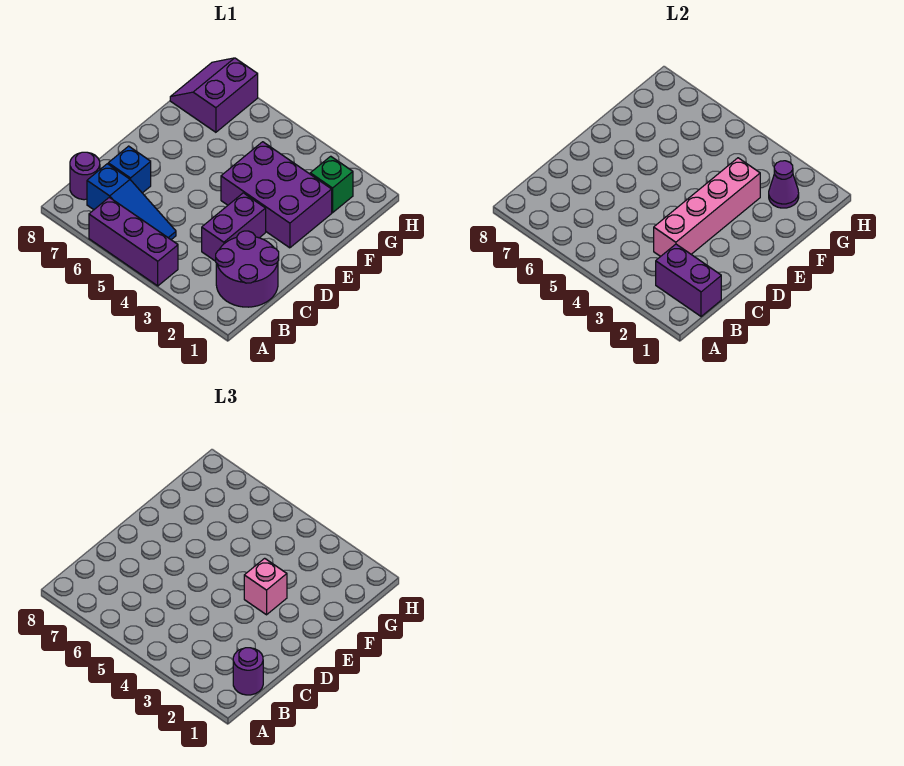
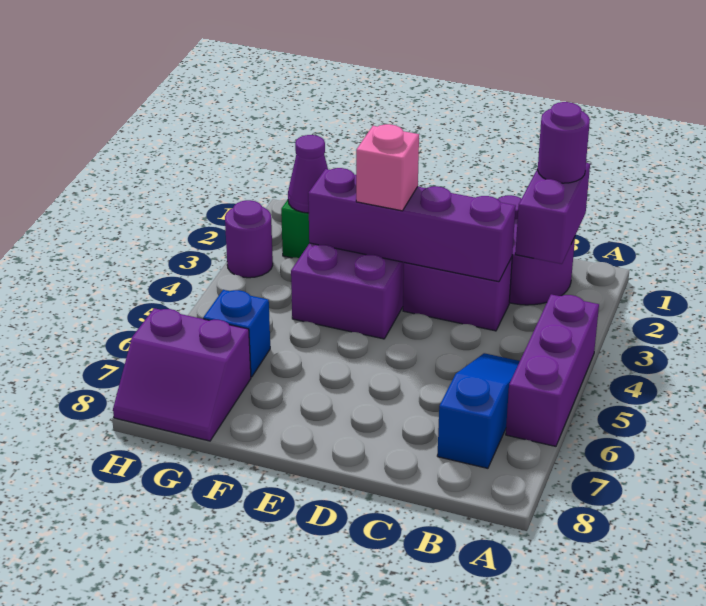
purple 1x1 round brick [70,152,100,200] -> purple 1x1 round brick moved to [225,200,273,278]
pink 1x4 brick [654,158,760,257] -> purple 1x4 brick [308,168,516,282]
blue 1x1 brick [108,146,151,193] -> blue 1x1 brick moved to [203,290,270,377]

